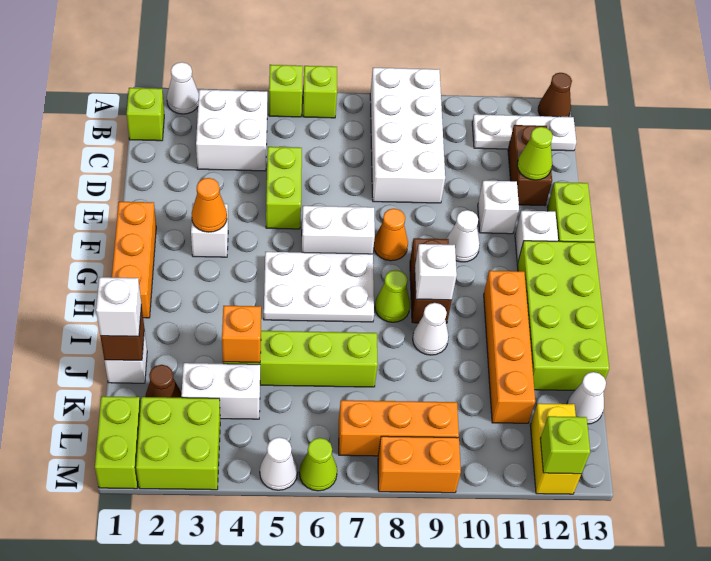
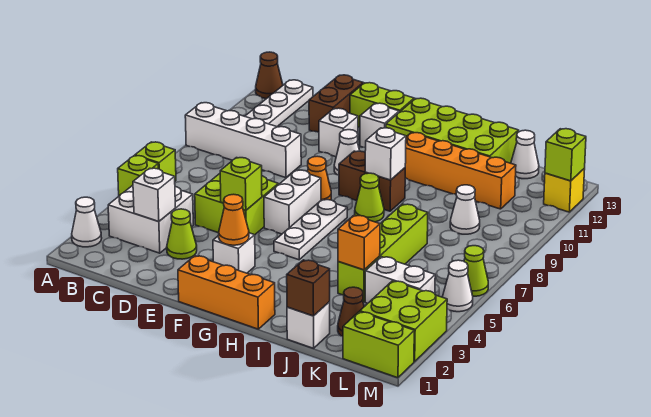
white 2x4 brick [370,68,445,203] -> white 1x4 brick [185,103,301,178]
lime 1x1 brick [127,88,164,141] -> lime 1x1 brick moved to [220,158,262,211]
brown 1x2 brick [508,125,552,206] -> brown 1x2 brick turned to [309,75,363,132]
lime 1x2 brick [266,147,302,229] -> lime 2x2 brick [195,174,278,235]
lime 1x1 cone [517,127,553,180] -> lime 1x1 cone moved to [167,209,197,259]
white 2x3 plate [264,252,374,322] -> white 1x3 plate [274,199,347,260]
white 1x1 cone [413,303,449,355] -> white 1x1 cone moved to [450,185,480,234]
white 1x1 brick [96,277,141,336] -> white 1x1 brick moved to [133,168,175,222]
white 1x2 brick [181,363,260,419] -> white 1x2 brick turned to [365,257,435,303]
orange 1x3 brick [339,400,459,456] -> none
yellow 1x2 brick [530,403,581,494] -> yellow 1x1 brick [544,168,585,212]
orange 1x2 brick [378,436,461,493] -> none

